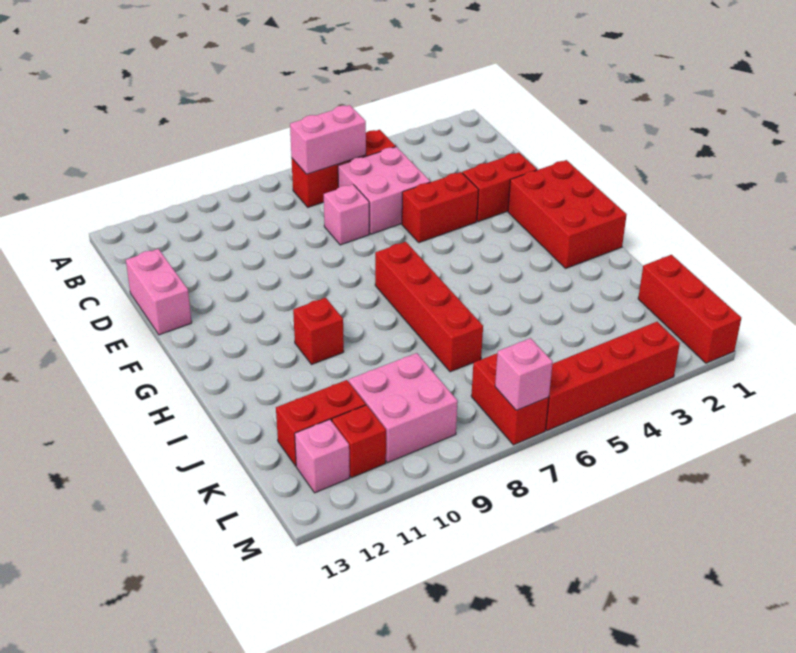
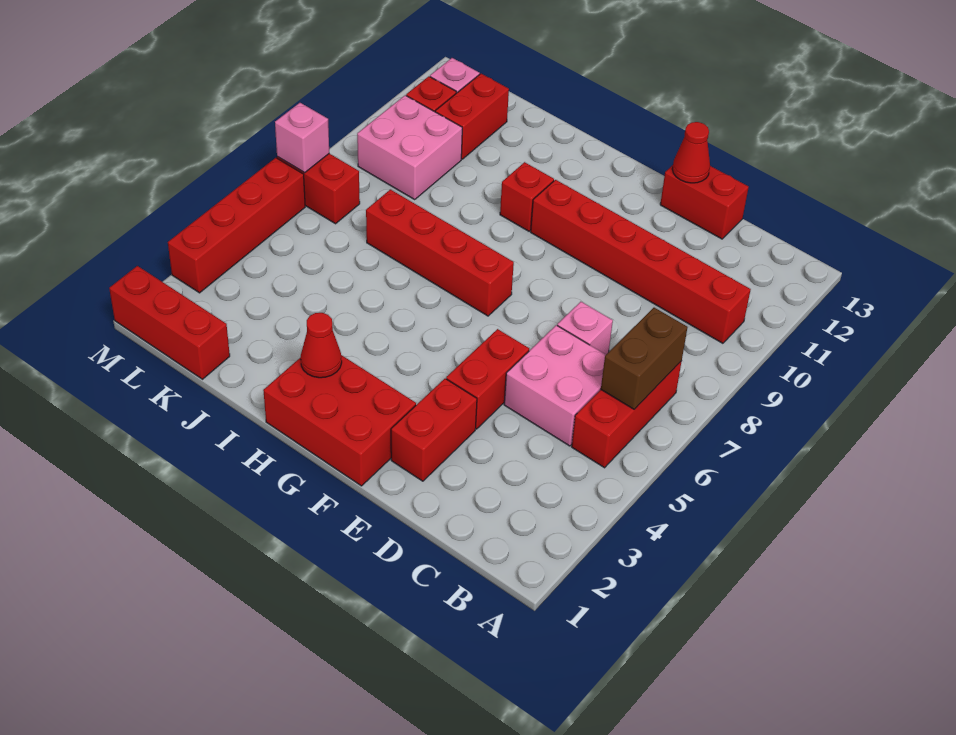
pink 1x2 brick [290,105,366,174] -> brown 1x2 brick [601,308,688,409]
none -> red 1x6 brick [531,180,751,343]
pink 1x2 brick [126,249,192,335] -> red 1x2 brick [660,165,749,239]
none -> red 1x1 cone [672,122,710,183]
none -> red 1x1 cone [301,313,342,378]

